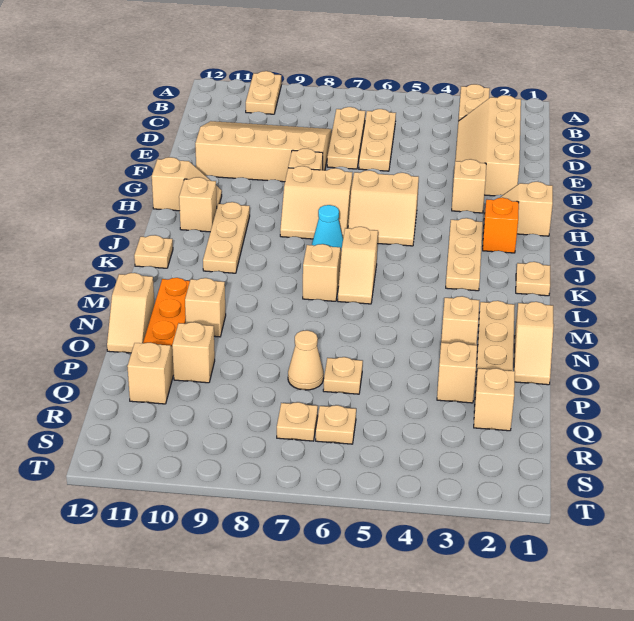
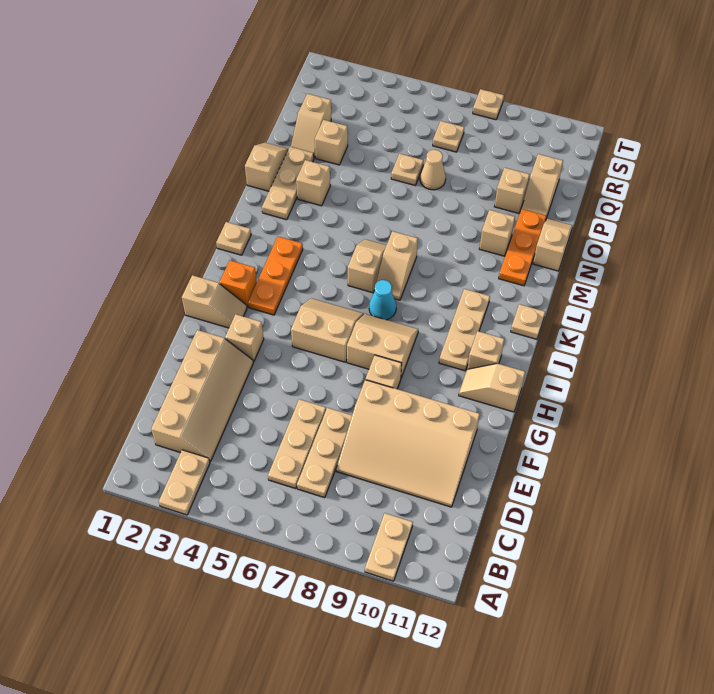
tan 1x3 plate [446,218,483,291] -> orange 1x3 plate [248,237,303,315]
tan 1x1 plate [316,405,356,444] -> tan 1x1 plate moved to [473,89,504,120]

